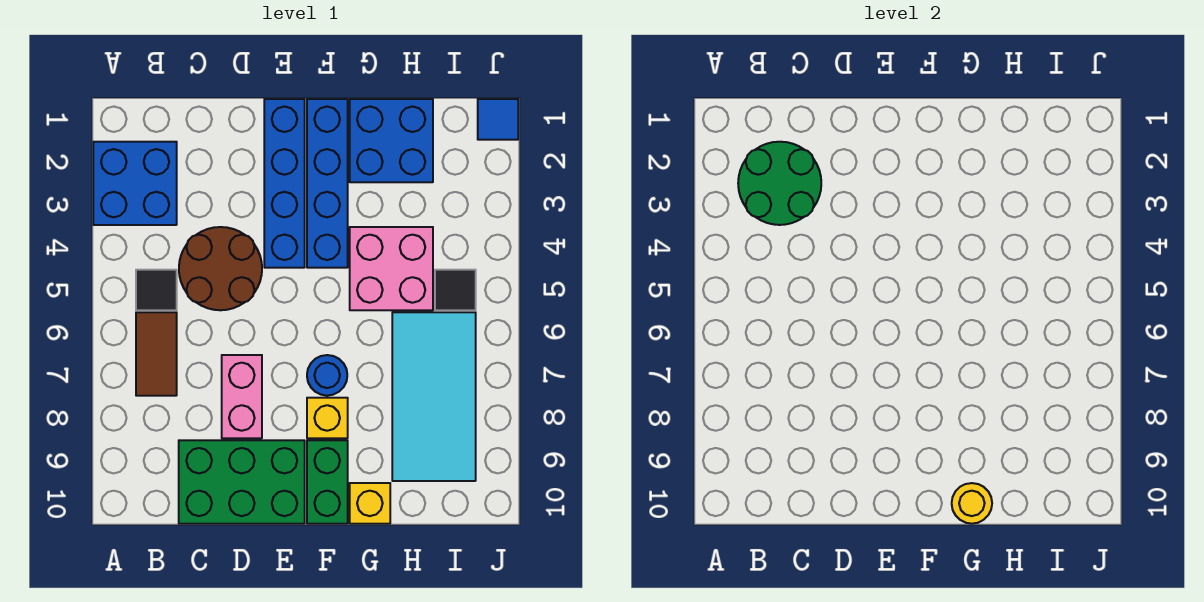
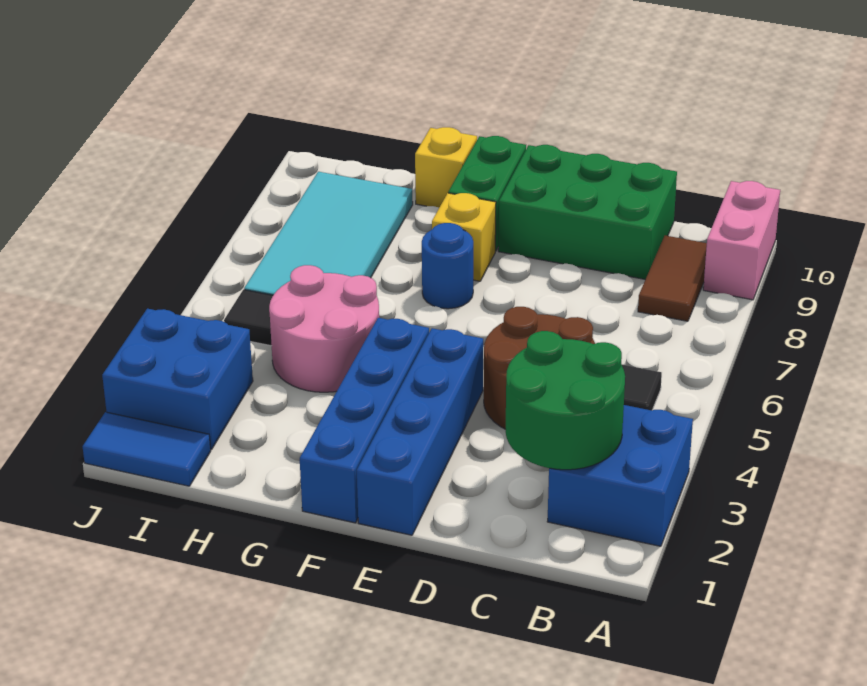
brown 1x2 tile [136,312,177,396] -> brown 1x2 tile moved to [638,236,707,321]
pink 1x2 brick [222,355,262,438] -> pink 1x2 brick moved to [703,181,780,300]
blue 2x2 brick [350,99,433,182] -> blue 2x2 brick moved to [102,309,253,449]
pink 2x2 brick [350,227,433,310] -> pink 2x2 round brick [269,265,379,392]
yellow 1x1 round brick [952,483,992,524] -> none
blue 1x1 tile [478,99,518,140] -> blue 1x2 tile [83,412,211,486]

